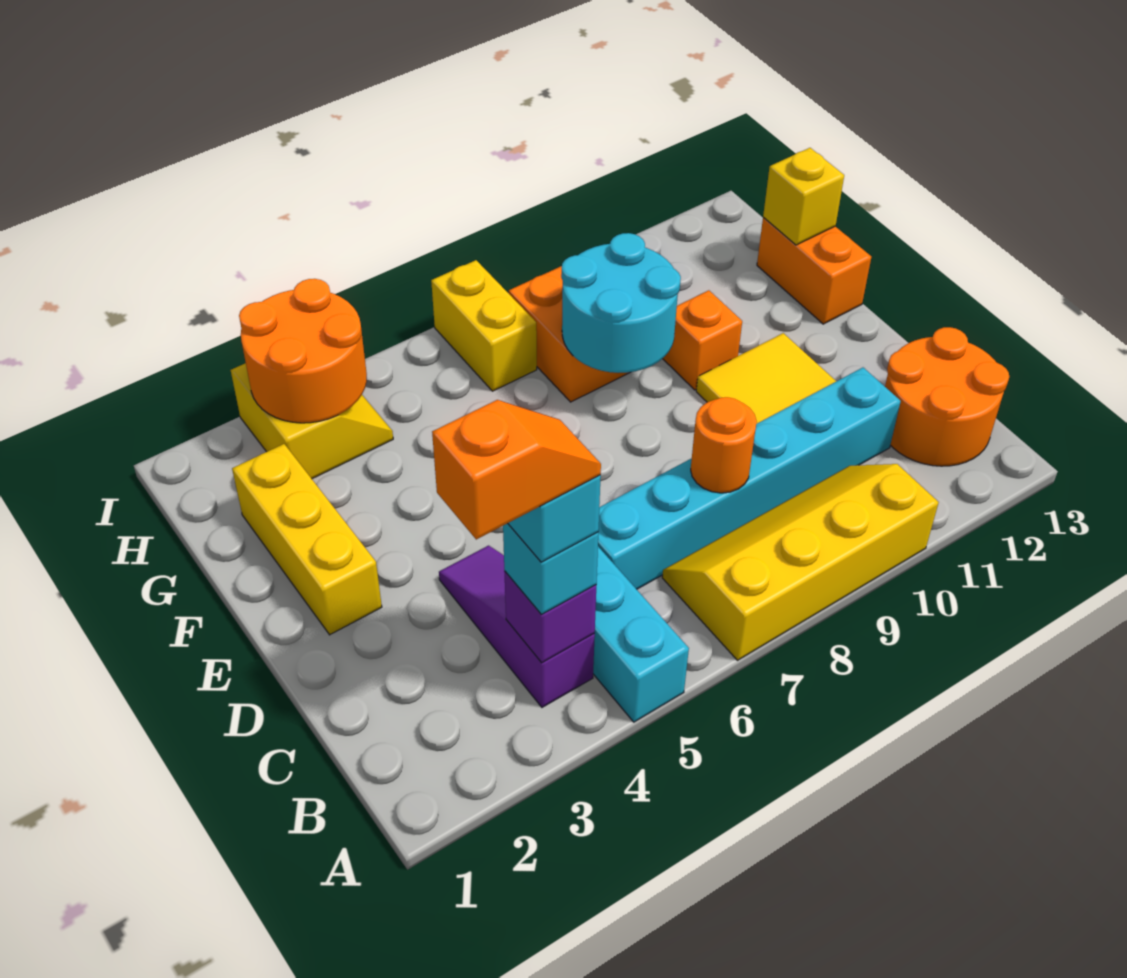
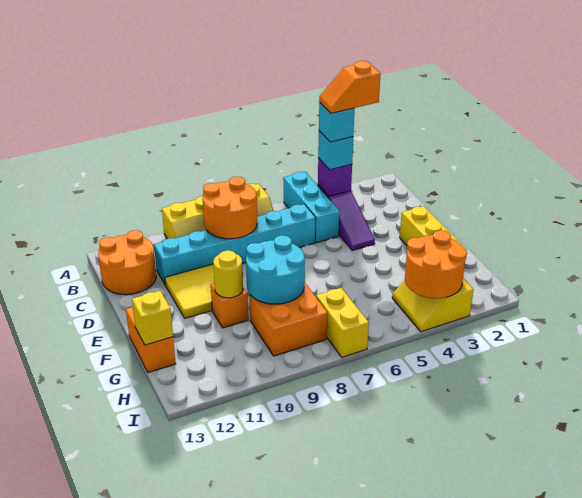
orange 1x1 round brick [691,397,757,493] -> orange 2x2 round brick [203,177,257,239]
none -> yellow 1x1 round brick [213,250,243,298]

